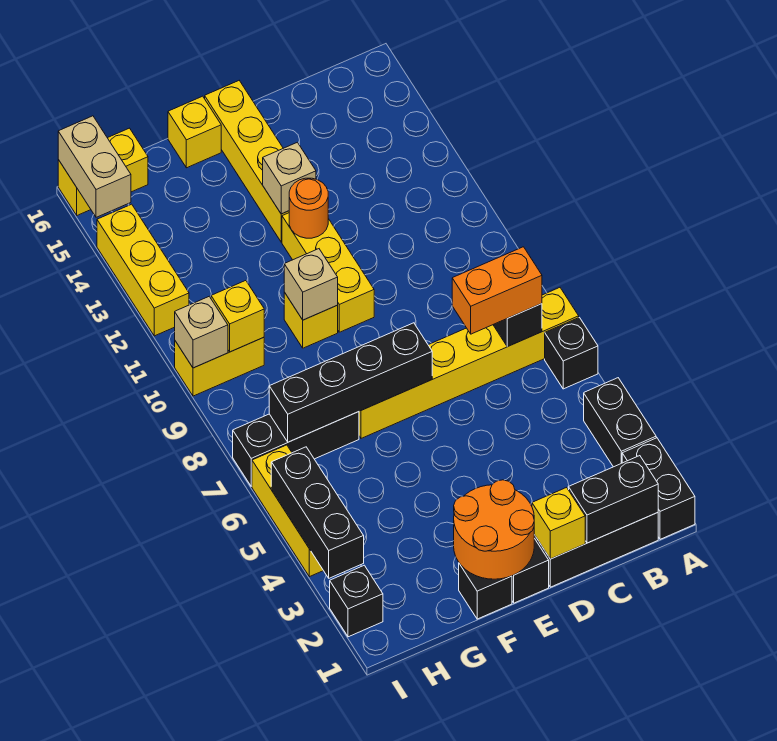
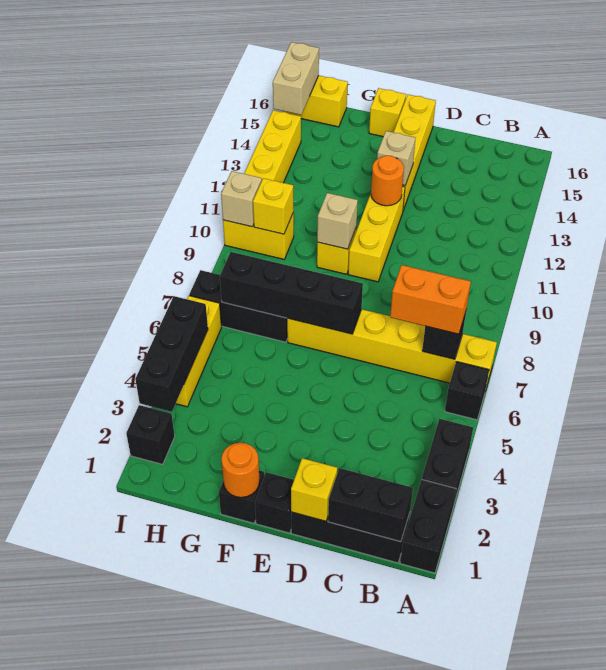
orange 2x2 round brick [454,480,534,579] -> orange 1x1 round brick [221,443,260,497]

